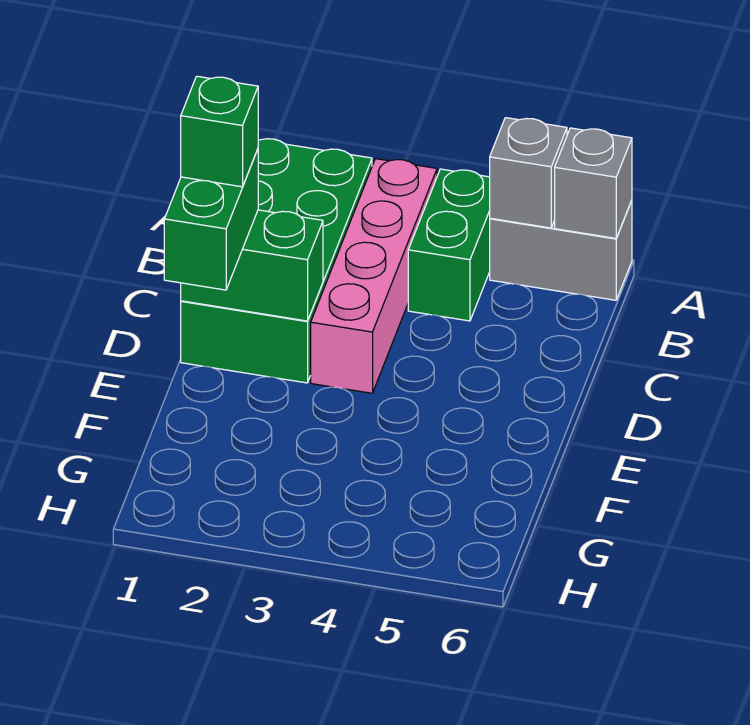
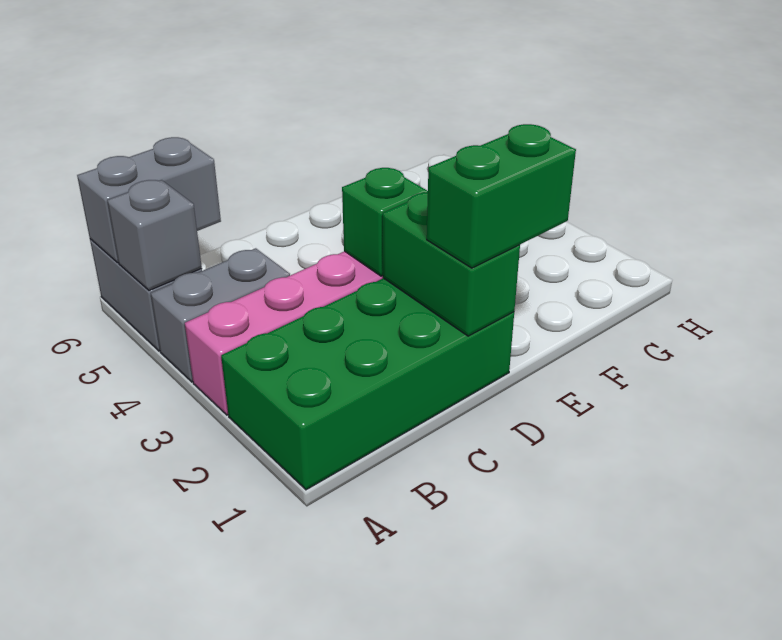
green 1x2 brick [408,169,490,321] -> grey 1x2 brick [151,248,290,382]
grey 1x1 brick [555,128,632,238] -> grey 1x2 brick [77,137,221,263]
green 1x1 brick [181,76,258,187] -> green 1x1 brick moved to [342,168,428,276]

